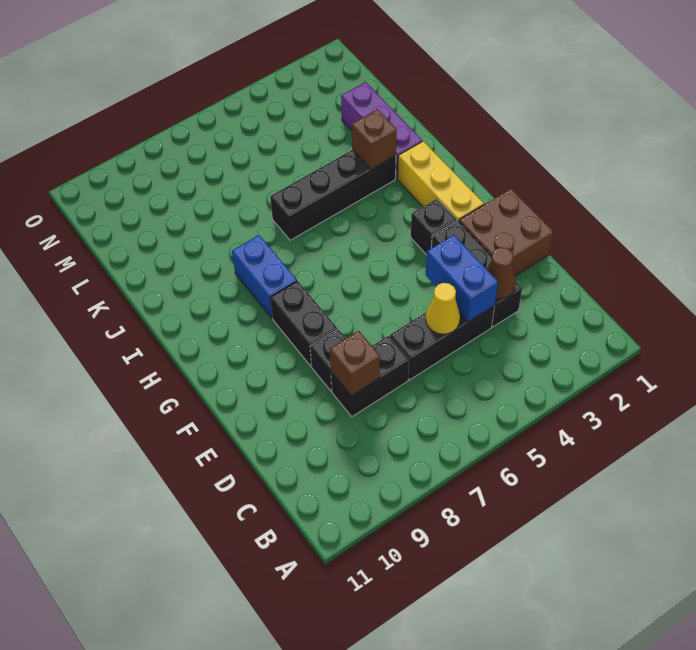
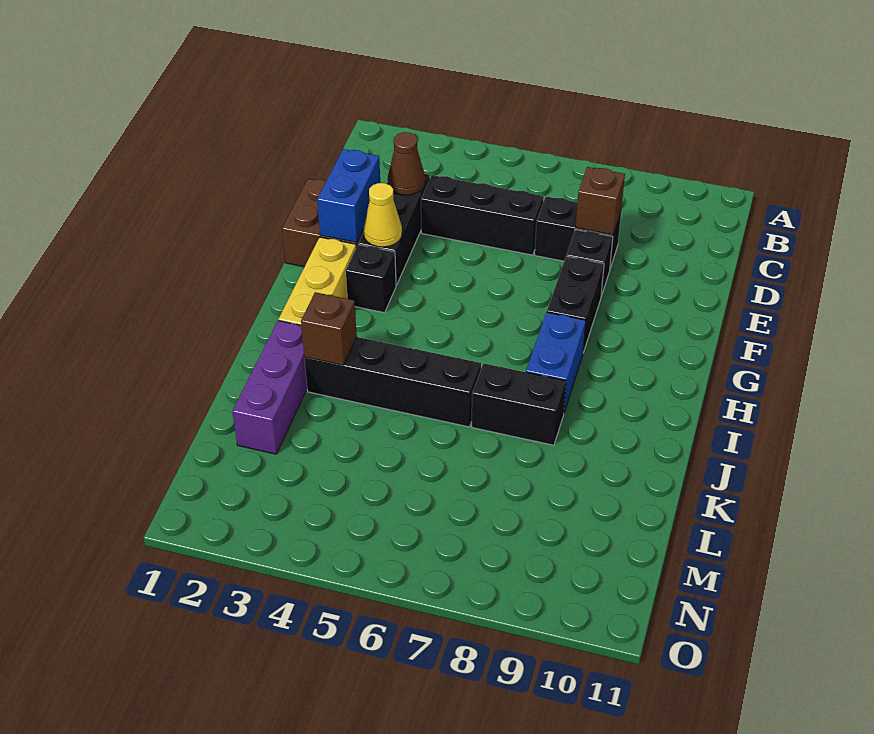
blue 1x2 brick [426,235,498,322] -> blue 1x2 brick moved to [317,149,380,242]
yellow 1x1 cone [426,283,460,334] -> yellow 1x1 cone moved to [363,183,402,247]
none -> black 1x2 brick [472,363,566,445]

